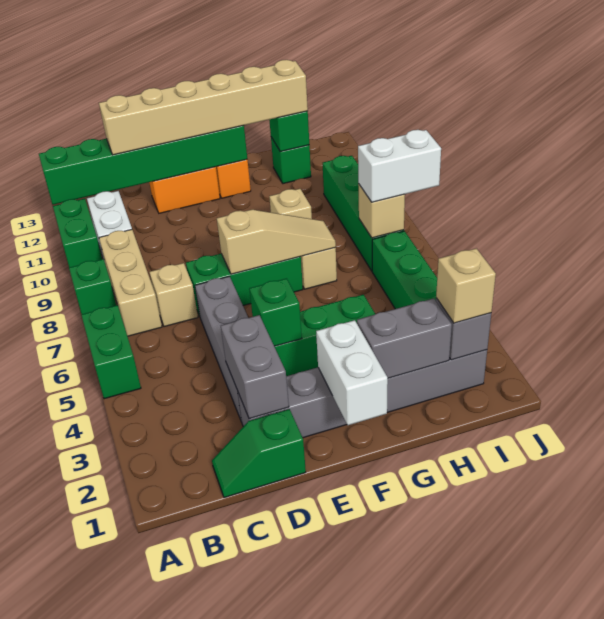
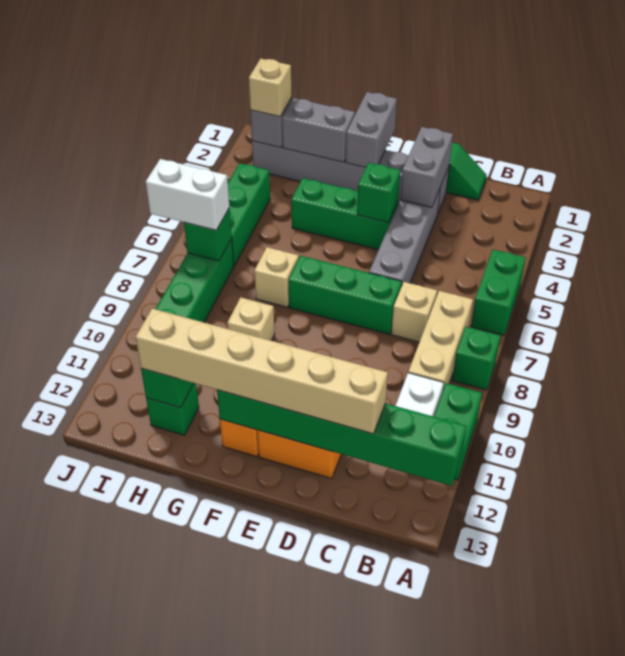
tan 1x3 slope [217,210,336,274] -> none
white 1x2 brick [316,320,388,425] -> grey 1x2 brick [346,92,397,167]
tan 1x1 brick [358,184,405,238] -> green 1x1 brick [184,208,232,261]

